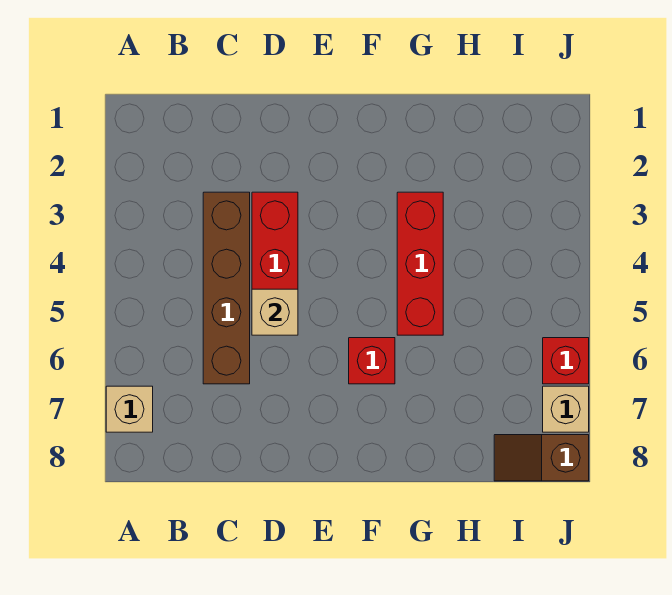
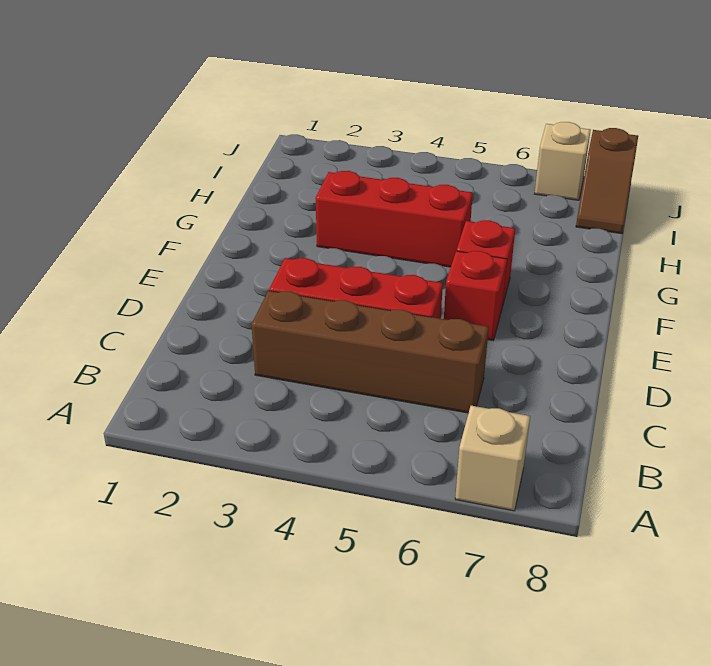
tan 1x1 brick [252,289,298,335] -> none
red 1x1 brick [543,338,589,384] -> red 1x1 brick moved to [444,251,507,341]

